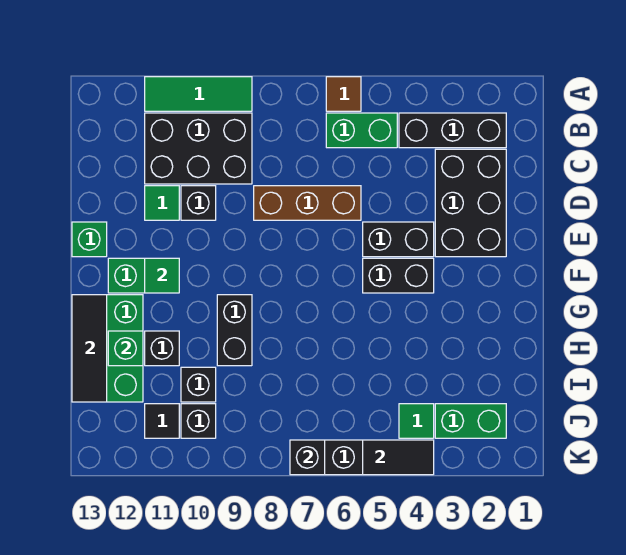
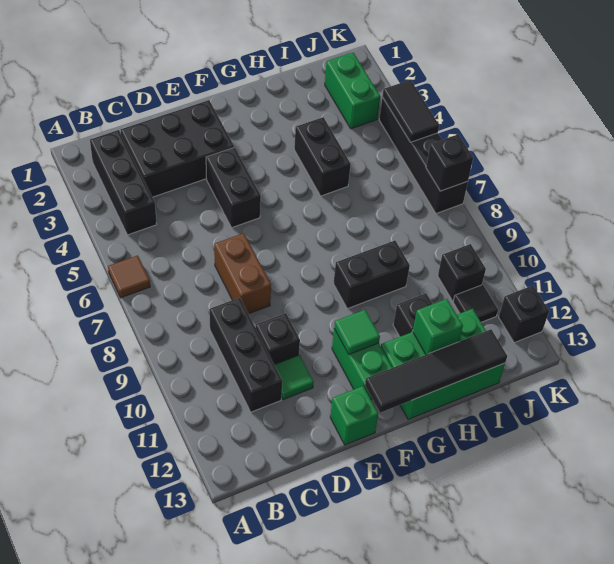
green 1x3 tile [145,77,252,111] -> none
green 1x2 brick [326,113,397,148] -> none
black 2x3 brick [145,113,252,184] -> black 1x3 brick [209,298,282,412]
brown 1x3 brick [254,186,361,220] -> brown 1x2 brick [214,233,271,314]
black 1x2 brick [363,258,434,293] -> black 1x2 brick moved to [294,117,351,196]
black 1x3 tile [72,295,107,402] -> black 1x4 tile [365,329,507,413]
black 1x1 brick [181,367,216,402] -> black 1x1 brick moved to [499,285,549,343]
green 1x1 tile [399,404,434,438] -> none

